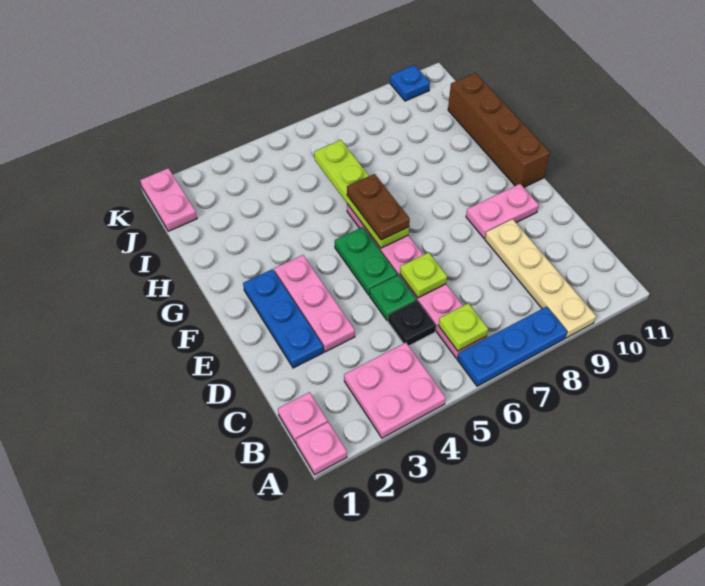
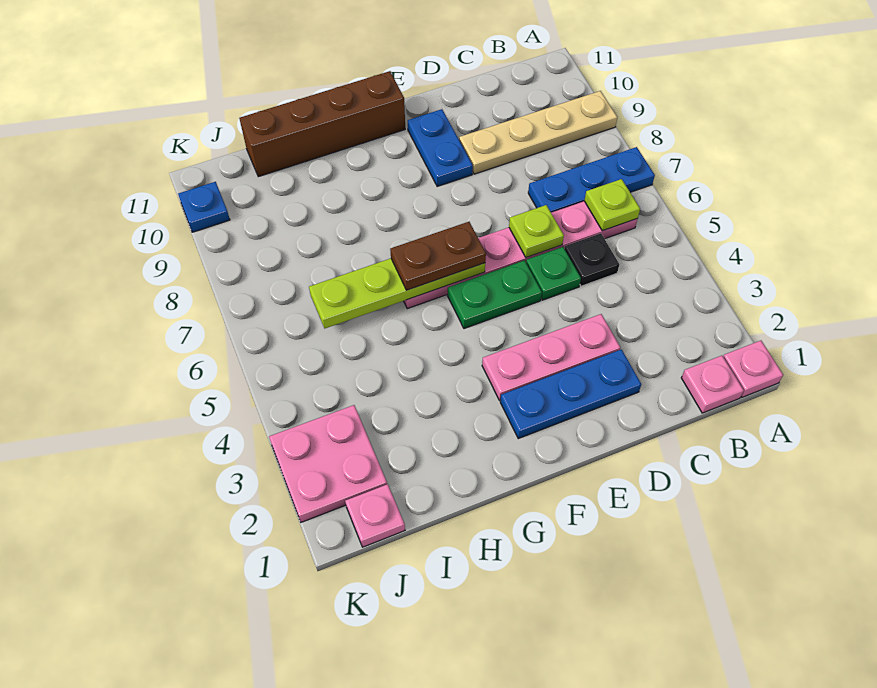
pink 2x2 plate [344,343,446,438] -> pink 2x2 plate moved to [269,405,387,522]
blue 1x3 plate [457,307,567,386] -> blue 1x3 plate turned to [528,147,655,213]
pink 1x2 plate [466,184,539,238] -> blue 1x2 plate [408,109,473,187]
pink 1x2 plate [140,168,197,231] -> pink 1x1 plate [345,484,405,547]

